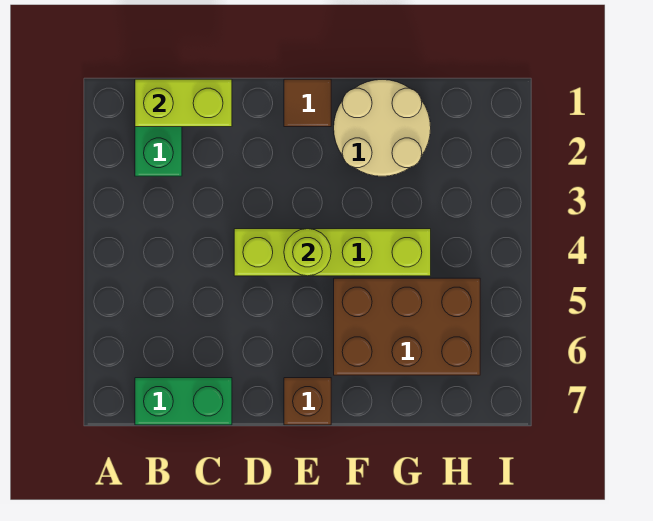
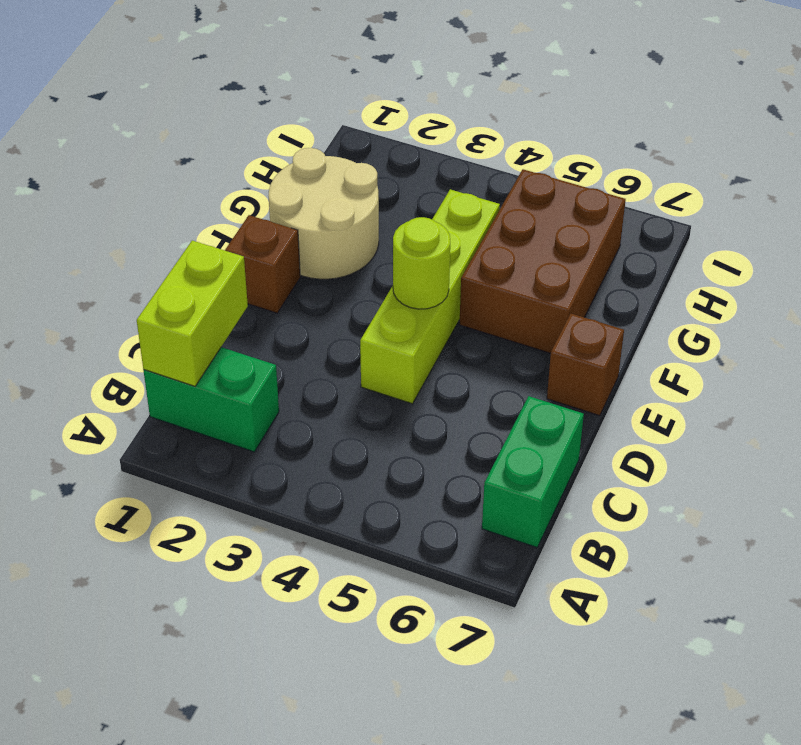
brown 1x1 tile [284,79,331,127] -> brown 1x1 brick [225,215,300,313]

